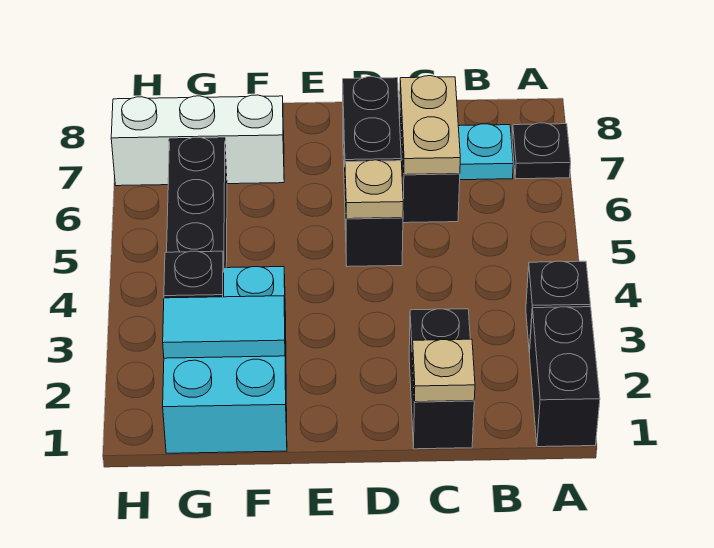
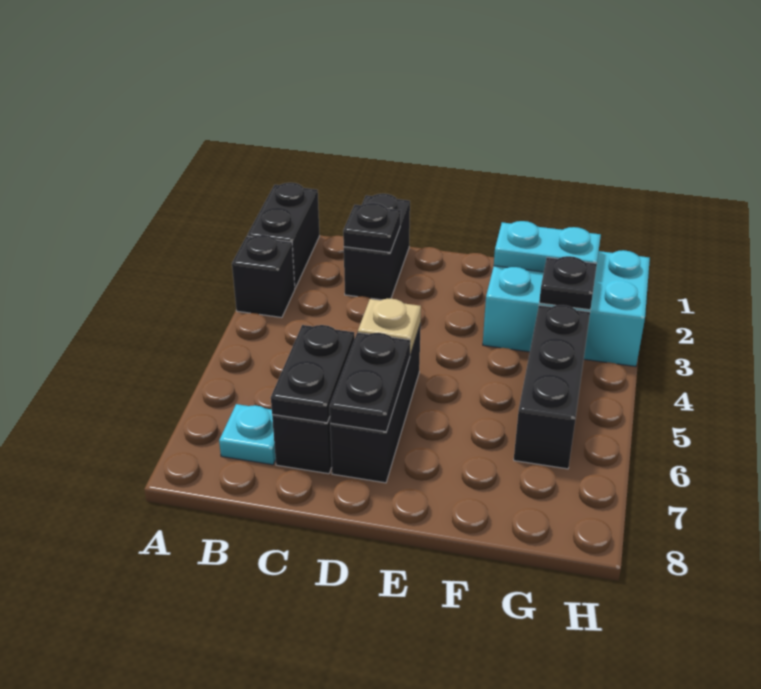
black 1x1 plate [512,123,571,179] -> black 1x1 plate moved to [343,203,401,253]
tan 1x1 plate [412,339,475,402] -> none
tan 1x2 plate [400,76,460,175] -> black 1x2 plate [271,325,355,423]
cyan 2x3 brick [163,267,287,453] -> cyan 2x3 brick turned to [483,250,650,367]
cyan 1x2 tile [163,296,285,358] -> cyan 1x2 plate [494,221,601,272]
white 1x3 brick [111,95,284,186] -> none

